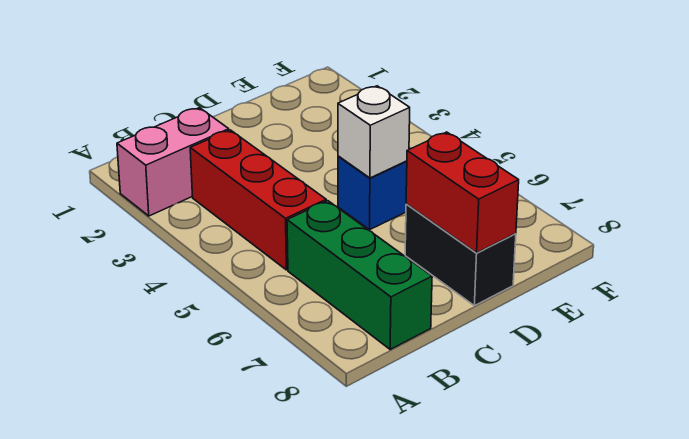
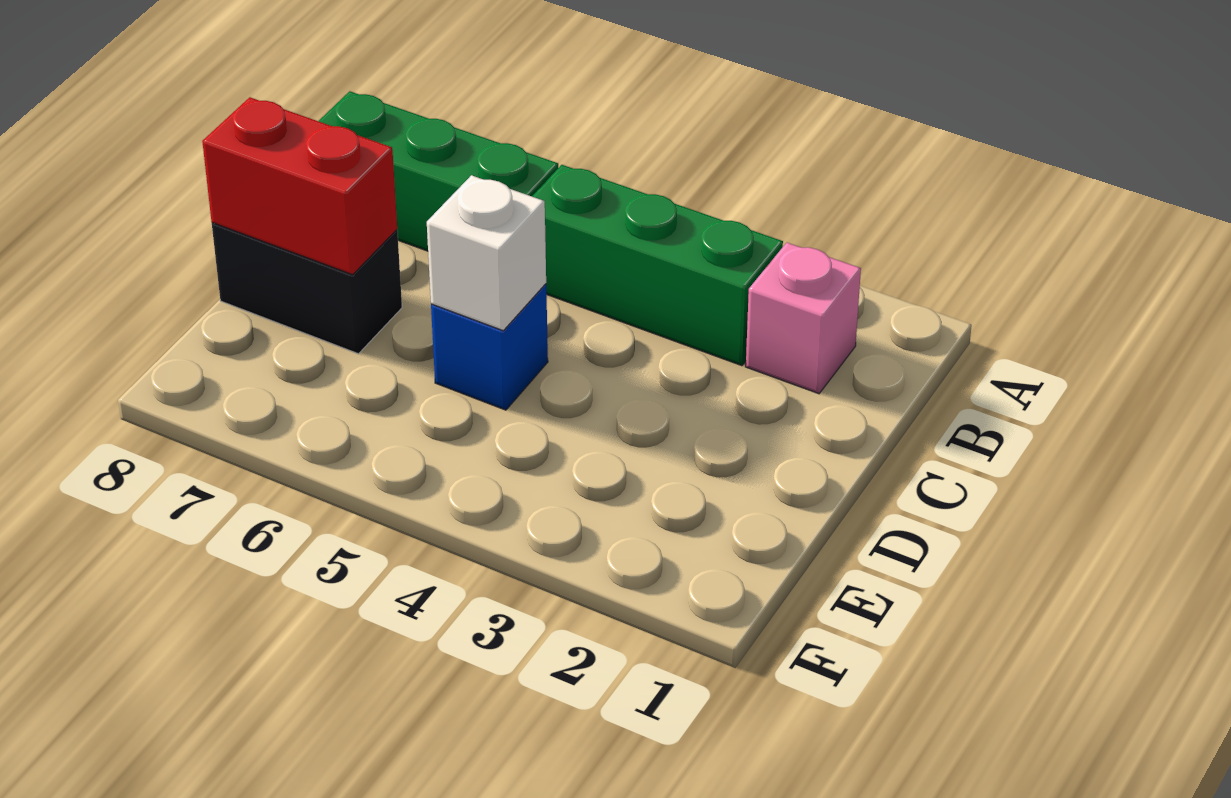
pink 1x2 brick [117,108,229,216] -> pink 1x1 brick [746,243,861,394]
red 1x3 brick [190,130,326,270] -> green 1x3 brick [532,165,783,366]

